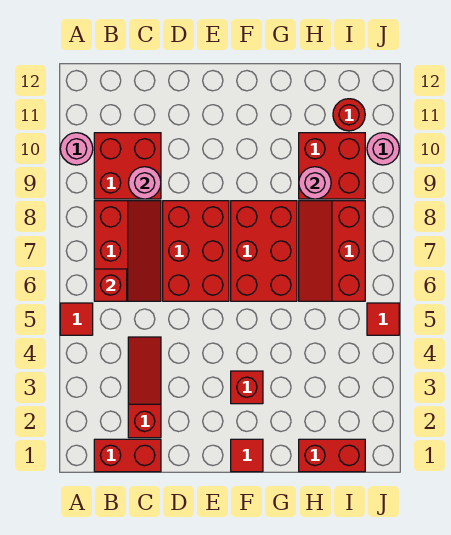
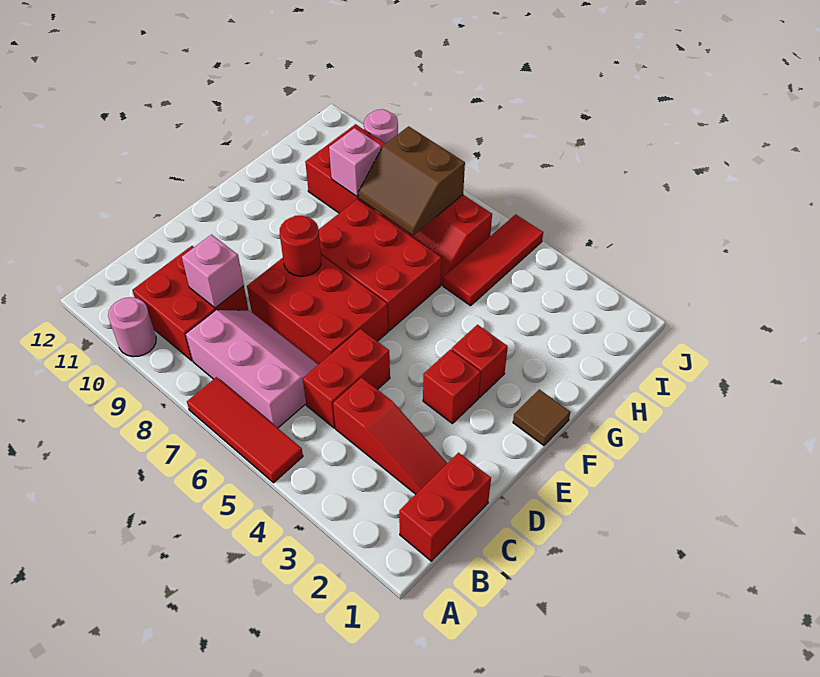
red 1x1 tile [60,303,93,335] -> red 1x3 tile [187,377,303,483]
red 2x3 slope [94,201,161,301] -> pink 2x3 slope [186,310,318,428]
red 1x1 brick [94,269,127,301] -> red 1x1 brick moved to [423,350,481,424]
red 1x3 slope [128,337,161,438] -> red 1x3 slope turned to [333,377,447,494]
pink 1x1 round brick [129,167,161,199] -> pink 1x1 brick [182,235,244,308]
red 1x1 tile [231,439,263,472] -> brown 1x1 tile [513,390,570,445]
red 1x2 brick [299,439,365,472] -> red 1x2 brick moved to [303,329,390,428]
none -> brown 2x2 slope [358,126,465,235]
pink 1x1 round brick [299,167,331,199] -> pink 1x1 brick [329,128,381,197]
red 1x1 round brick [333,99,365,131] -> red 1x1 round brick moved to [280,216,321,276]
red 1x1 tile [367,303,399,335] -> red 1x3 tile [443,214,543,306]

